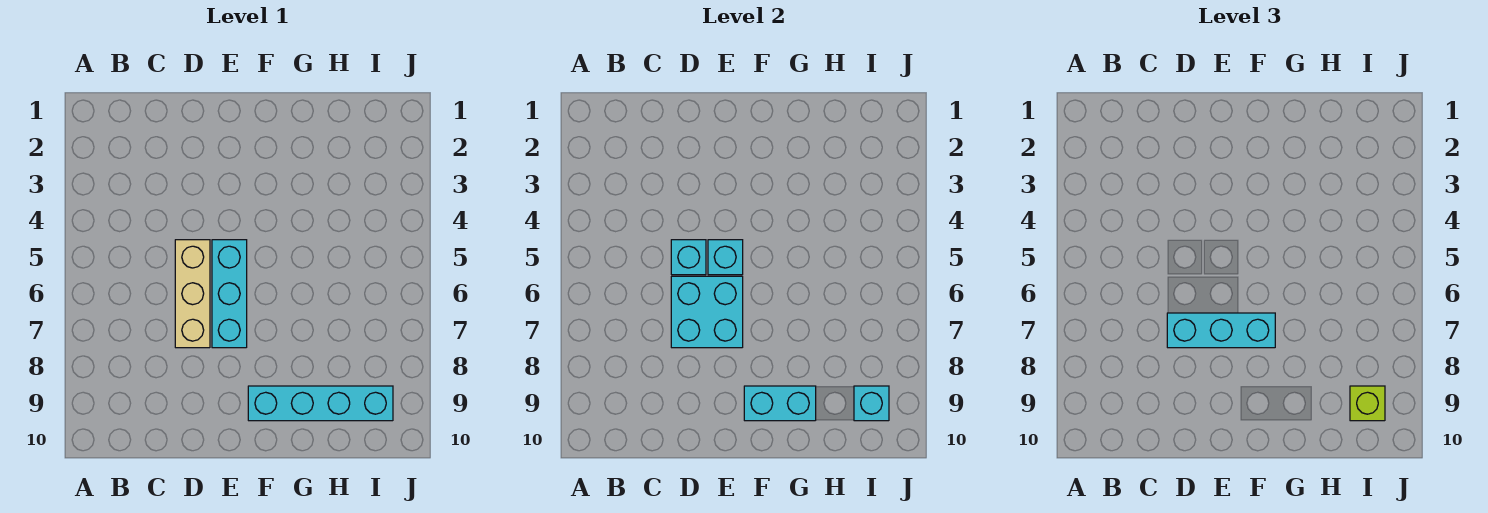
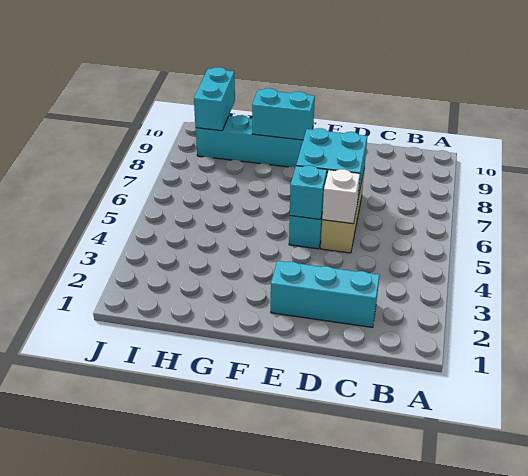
cyan 1x1 brick [671,240,706,275] -> white 1x1 brick [322,169,360,224]
cyan 1x3 brick [1167,313,1275,348] -> cyan 1x3 brick moved to [271,261,380,327]
cyan 1x1 brick [854,386,889,421] -> cyan 1x2 brick [194,67,235,131]
lime 1x1 brick [1350,386,1385,421] -> none

